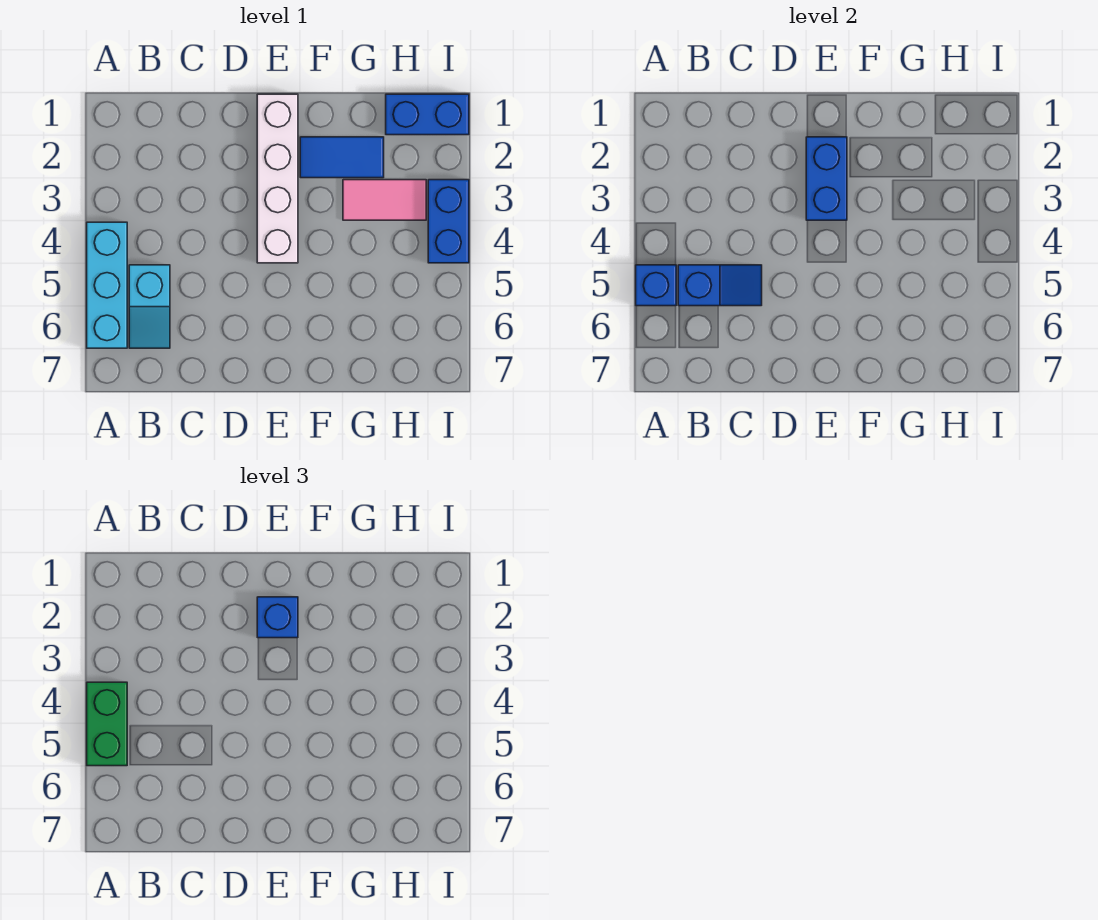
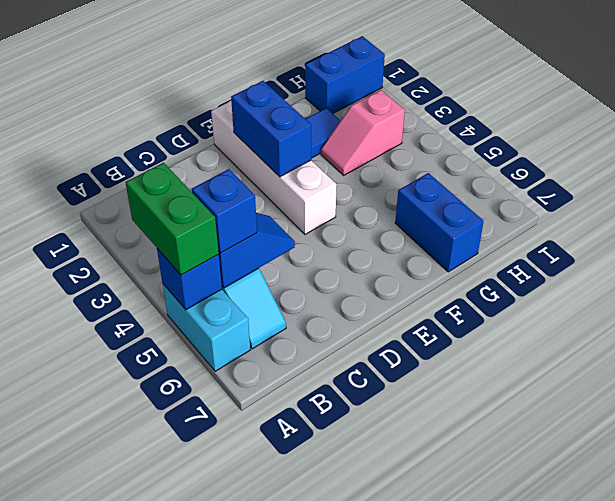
cyan 1x3 brick [87,222,127,348] -> cyan 1x2 brick [163,284,250,371]
blue 1x1 brick [257,597,298,638] -> blue 1x1 brick moved to [192,169,257,253]
pink 1x2 tile [343,180,426,220] -> pink 1x2 slope [321,90,405,175]
blue 1x2 brick [428,180,469,263] -> blue 1x2 brick moved to [395,173,484,272]

